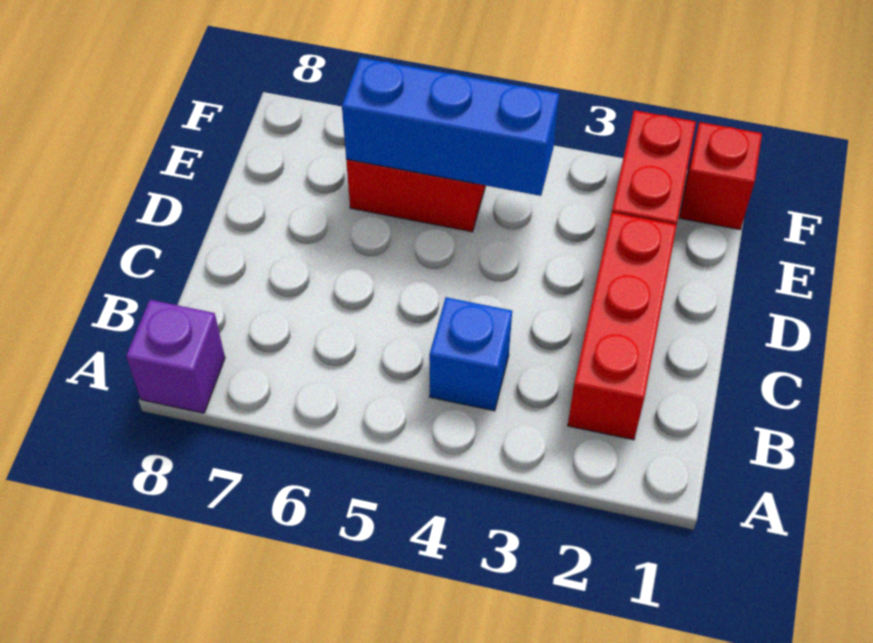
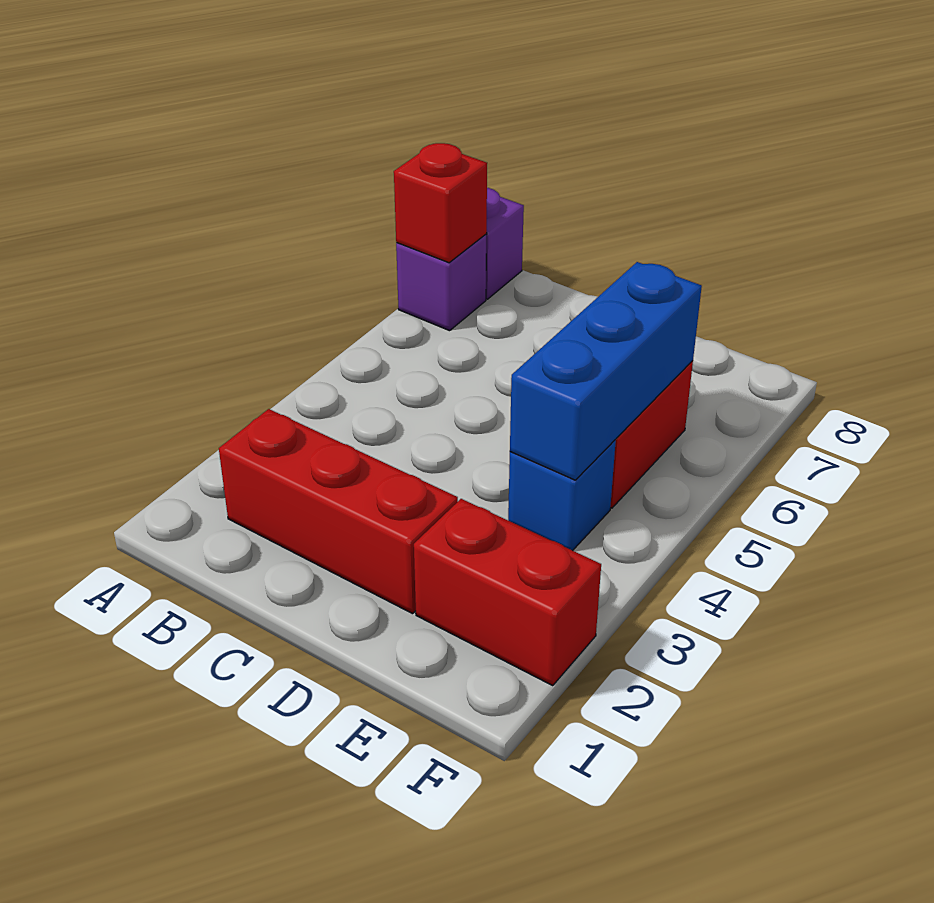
none -> purple 1x1 brick [396,234,486,331]
blue 1x1 brick [429,297,512,411] -> blue 1x1 brick moved to [508,440,616,551]
red 1x1 brick [679,122,762,230] -> red 1x1 brick moved to [394,143,487,263]

